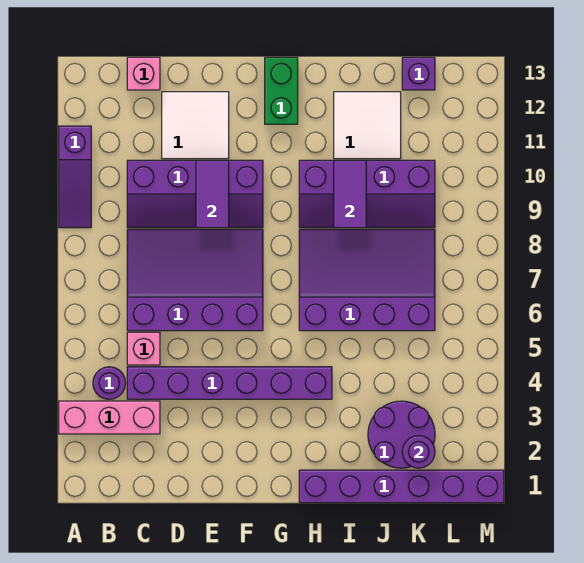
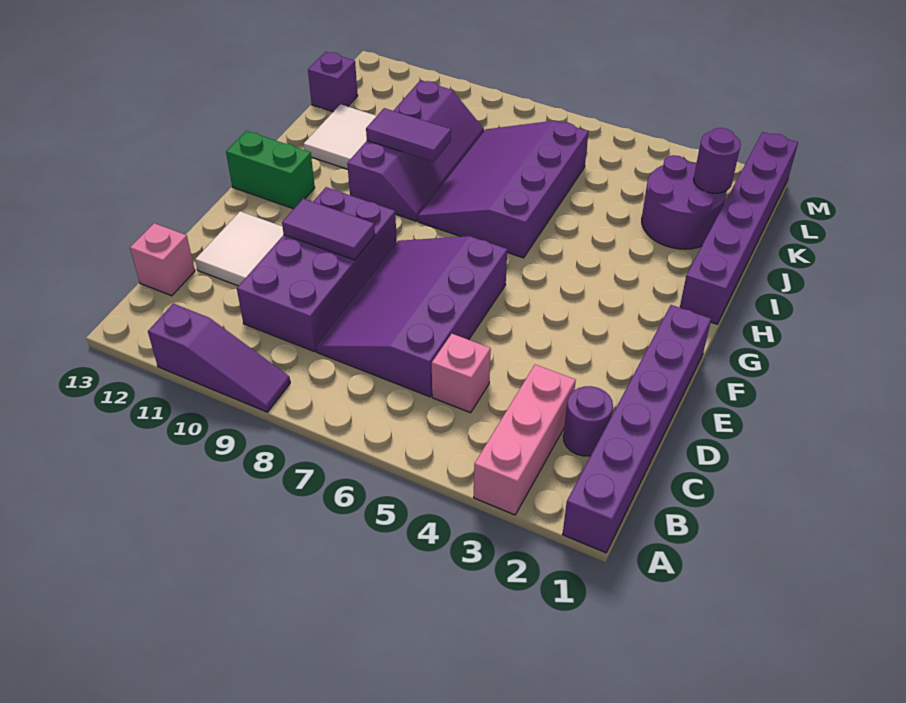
purple 1x1 round brick [93,367,126,399] -> purple 1x1 round brick moved to [563,386,613,456]
purple 1x6 brick [127,367,332,399] -> purple 1x6 brick moved to [563,305,711,553]
purple 2x4 slope [127,160,263,228] -> purple 2x4 brick [237,187,397,352]

